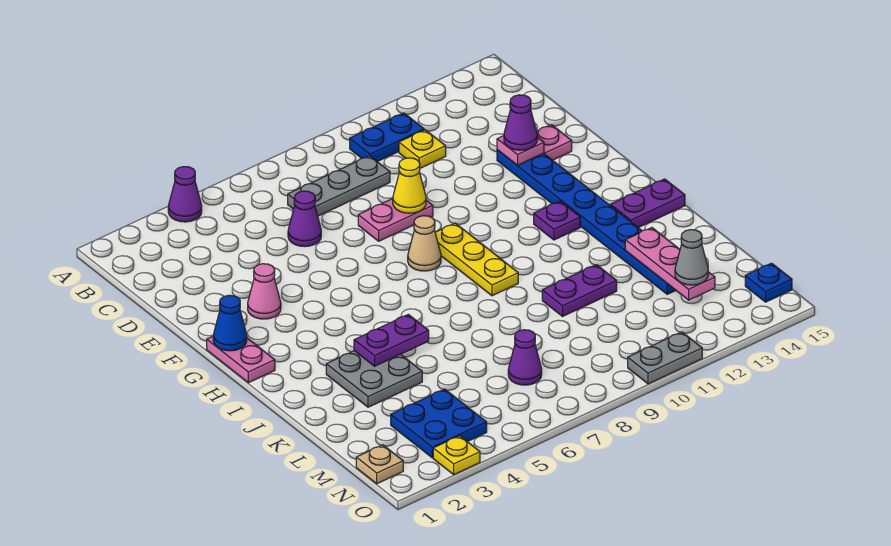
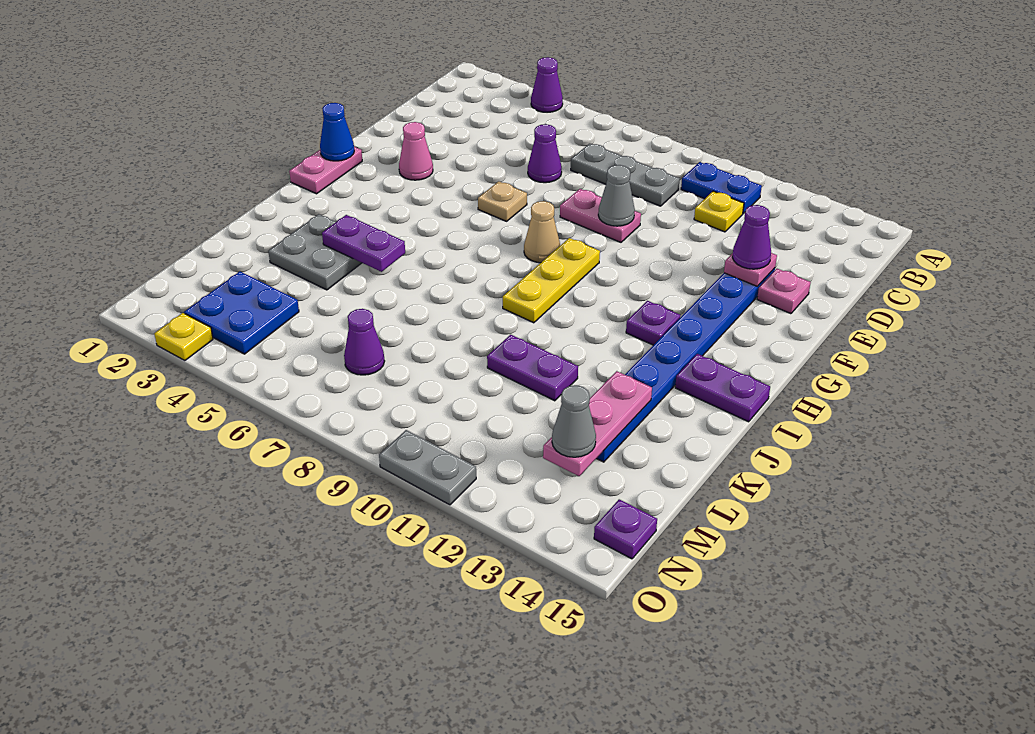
yellow 1x1 cone [393,158,426,213] -> grey 1x1 cone [598,165,635,226]
tan 1x1 plate [356,445,403,484] -> tan 1x1 plate moved to [478,181,527,221]
blue 1x1 plate [745,263,792,302] -> purple 1x1 plate [594,499,657,559]

